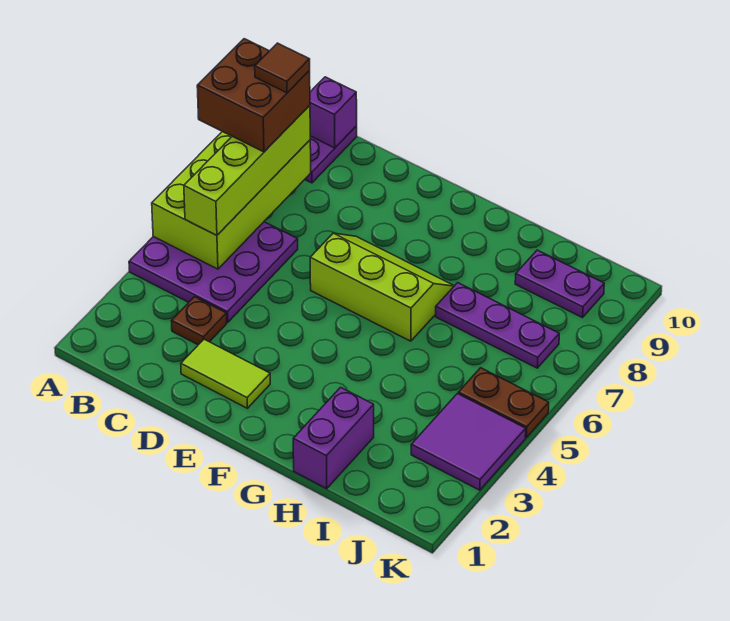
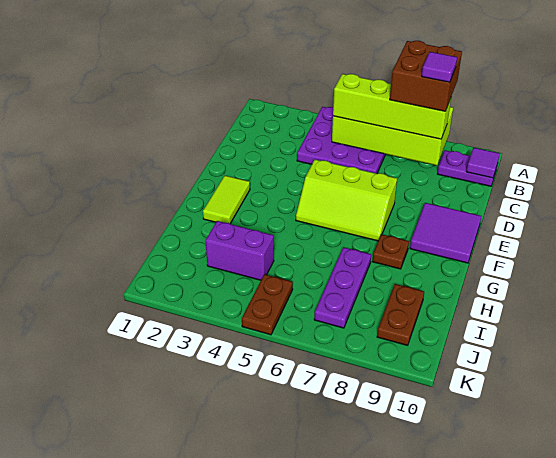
brown 1x1 tile [255,43,310,93] -> purple 1x1 tile [422,52,457,82]
purple 1x1 brick [310,77,357,148] -> purple 1x1 tile [466,148,500,178]
brown 1x1 plate [172,297,227,345] -> brown 1x1 plate moved to [372,234,409,269]
lime 1x2 tile [181,339,270,408] -> lime 1x2 tile moved to [203,176,250,224]
lime 2x3 slope [310,233,454,341] -> lime 2x3 slope turned to [296,160,397,241]
purple 1x2 brick [293,387,374,489] -> purple 1x2 brick moved to [205,221,274,280]
purple 1x2 plate [515,250,604,318] -> brown 1x2 plate [377,284,424,345]
purple 2x2 tile [411,394,526,490] -> purple 2x2 tile moved to [410,203,481,263]

